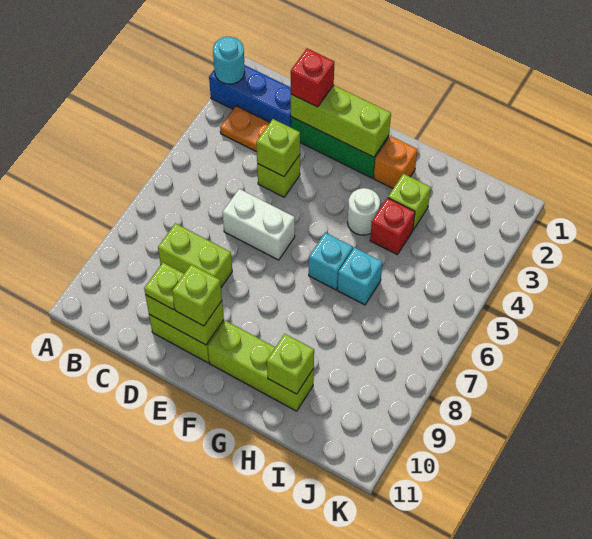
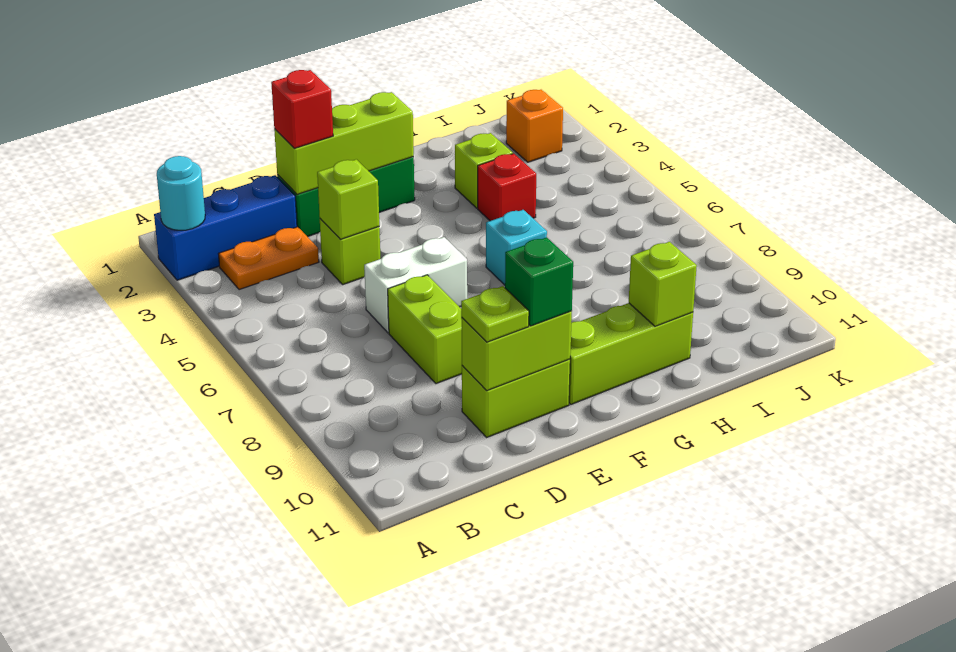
lime 1x2 brick [158,223,232,287] -> lime 1x2 brick turned to [388,275,462,384]
lime 1x1 brick [172,265,222,326] -> green 1x1 brick [505,237,573,326]
orange 1x1 brick [374,136,418,188] -> orange 1x1 brick moved to [506,90,563,162]
white 1x1 round brick [347,188,380,235] -> none
cyan 1x1 brick [337,248,383,305] -> none

